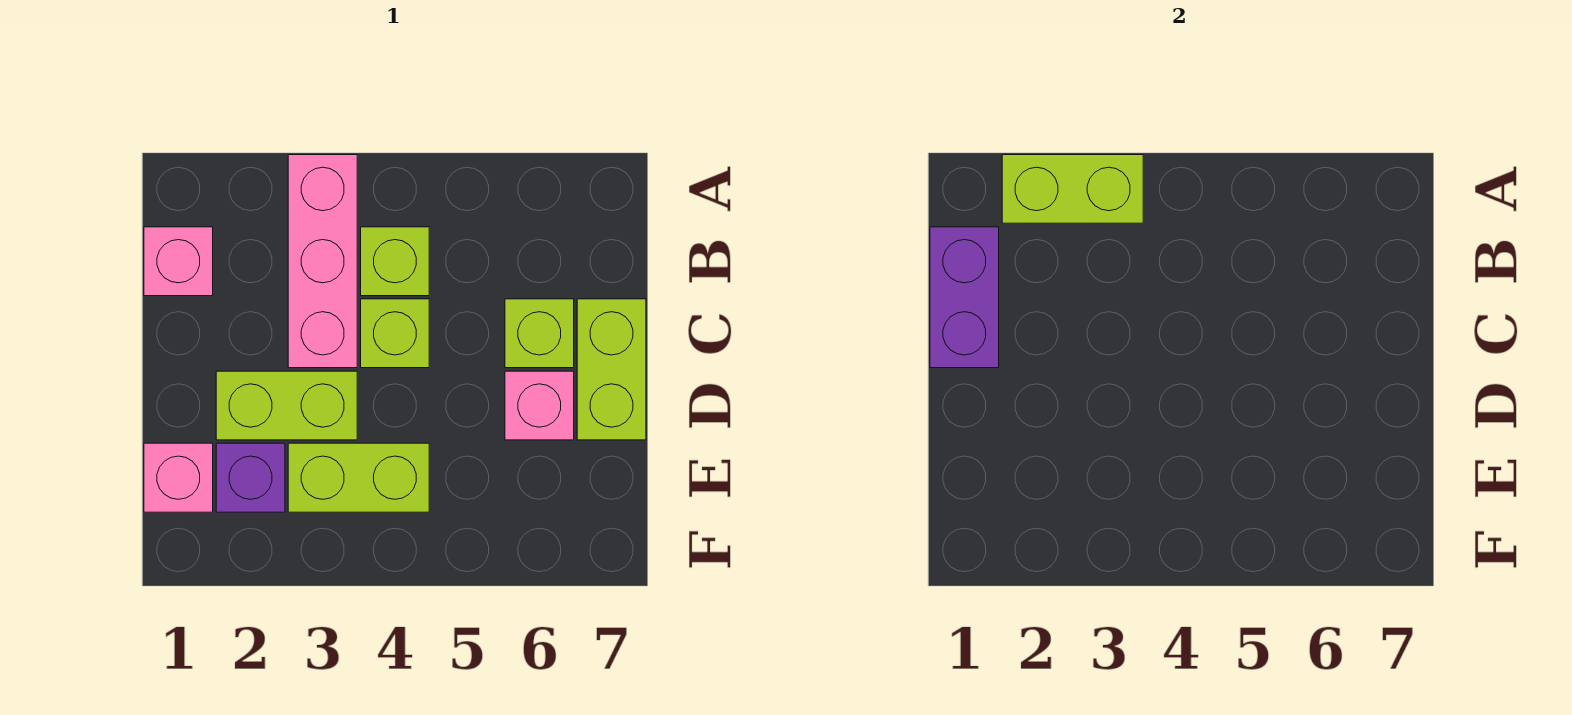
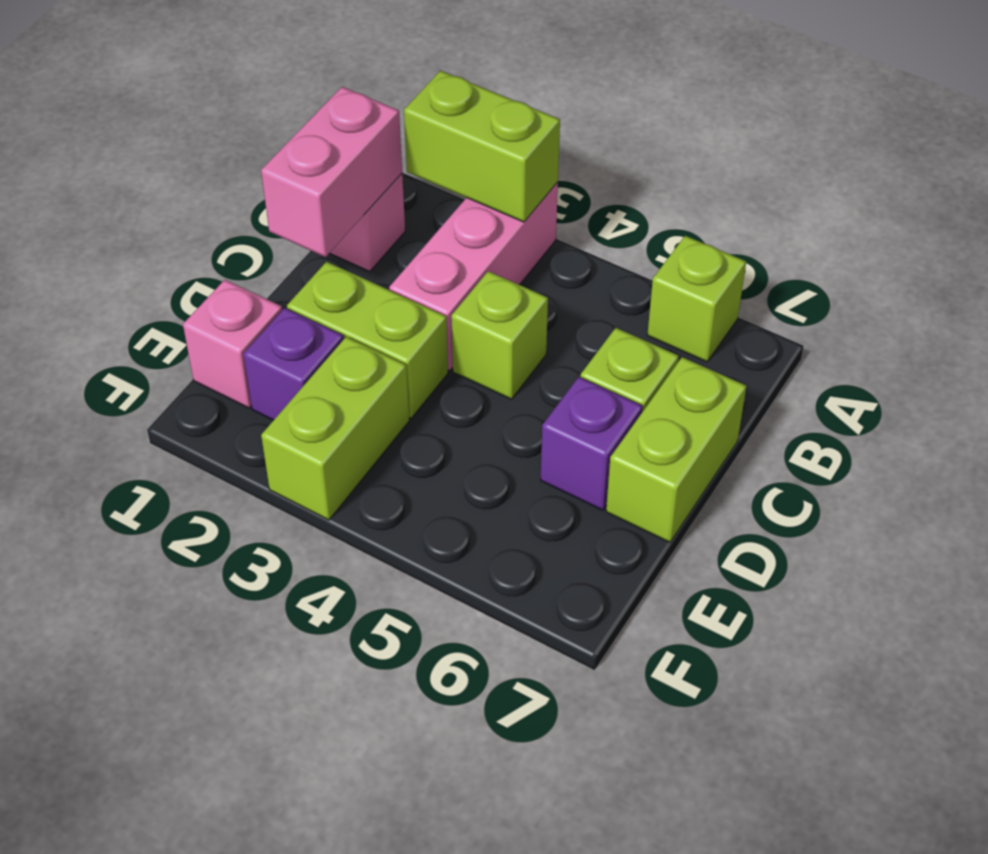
purple 1x2 brick [930,227,999,368] -> pink 1x2 brick [261,87,402,257]
lime 1x1 brick [361,227,429,296] -> lime 1x1 brick moved to [647,236,746,362]
pink 1x1 brick [505,371,574,440] -> purple 1x1 brick [541,377,643,510]
lime 1x2 brick [288,443,429,512] -> lime 1x2 brick turned to [261,337,409,520]

